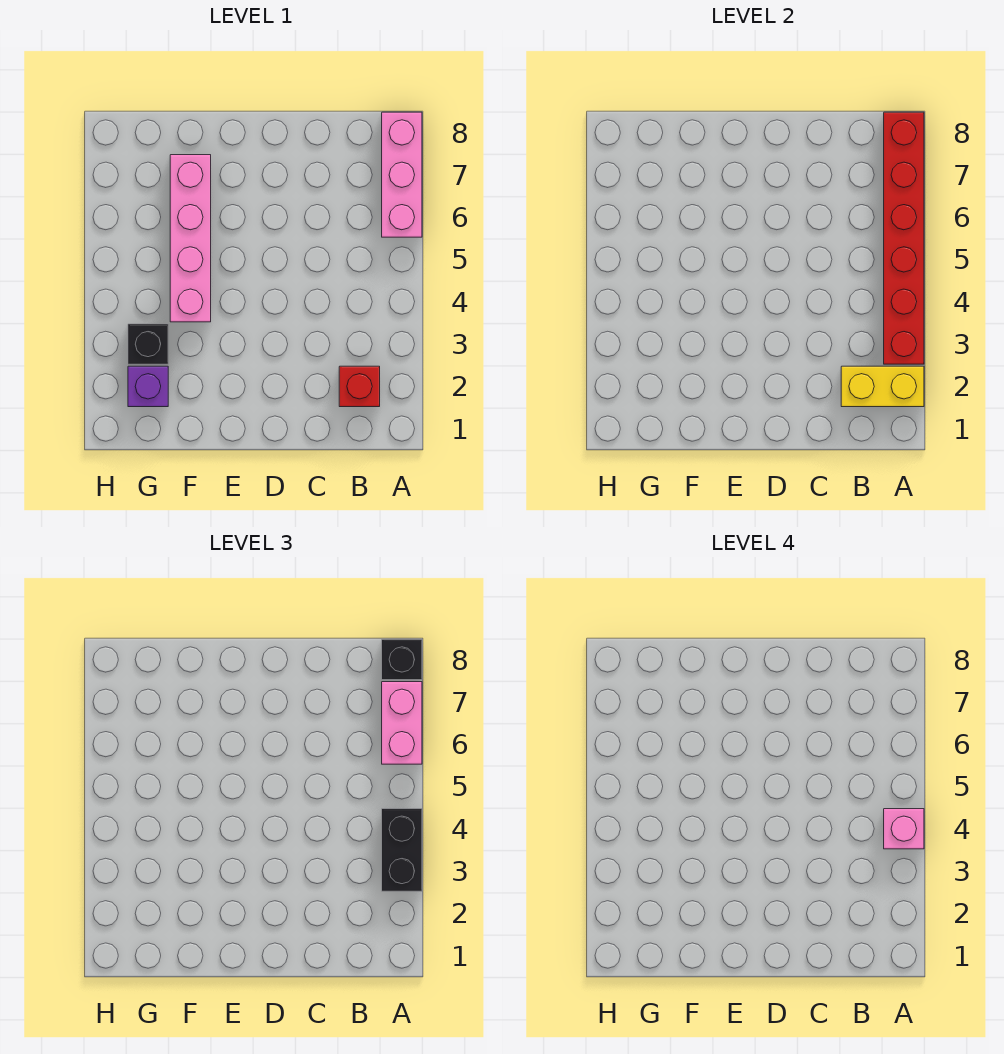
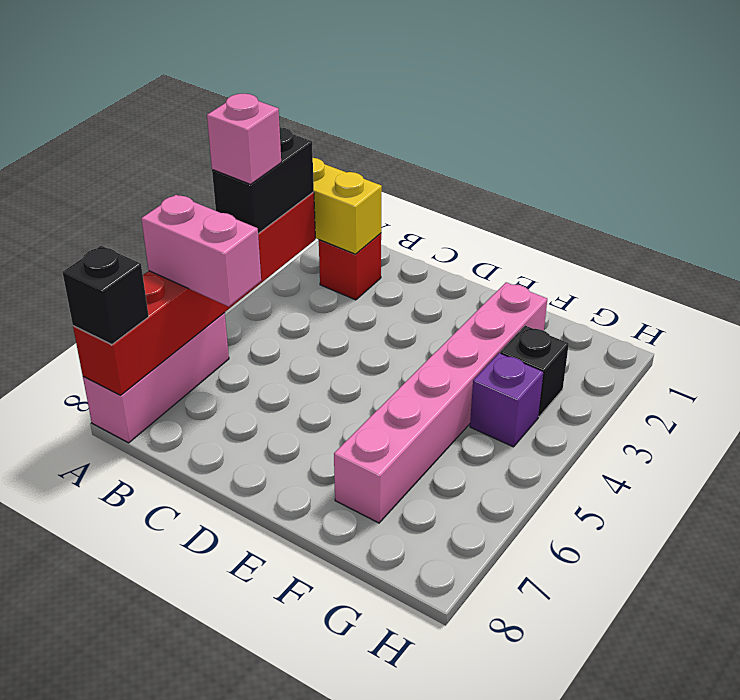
pink 1x2 brick [382,682,422,764] -> pink 1x2 brick turned to [141,195,261,306]
pink 1x4 brick [170,155,211,322] -> pink 1x6 brick [334,282,547,523]
purple 1x1 brick [128,366,168,407] -> purple 1x1 brick moved to [470,353,544,447]

